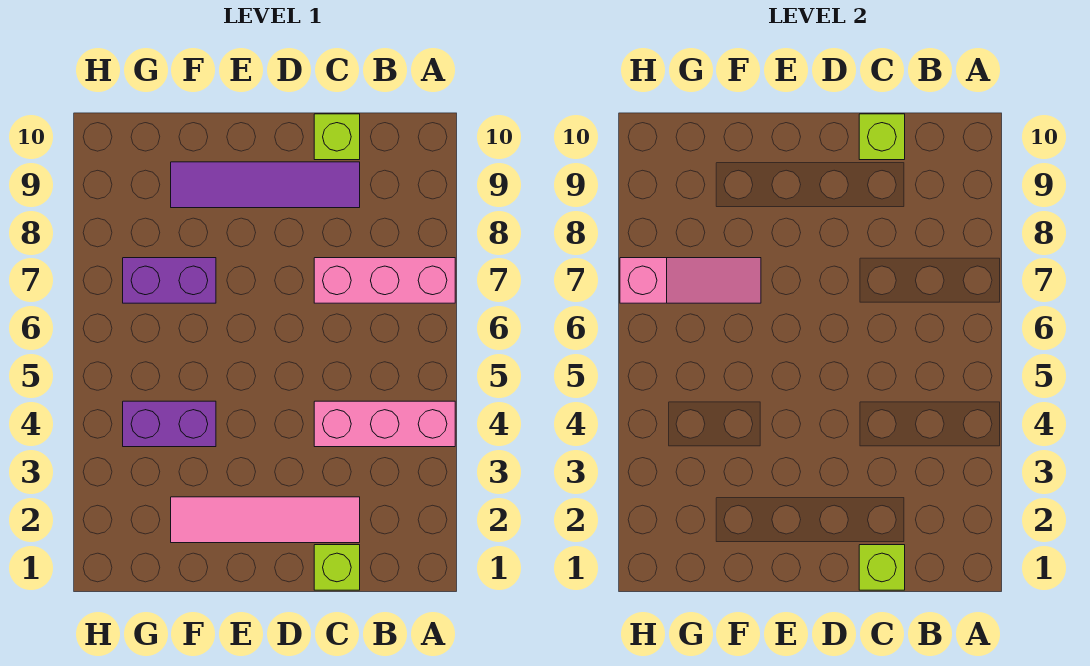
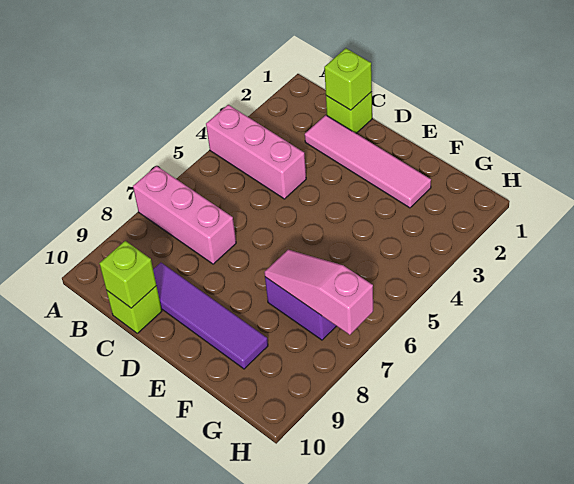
purple 1x2 brick [123,401,216,447] -> none

